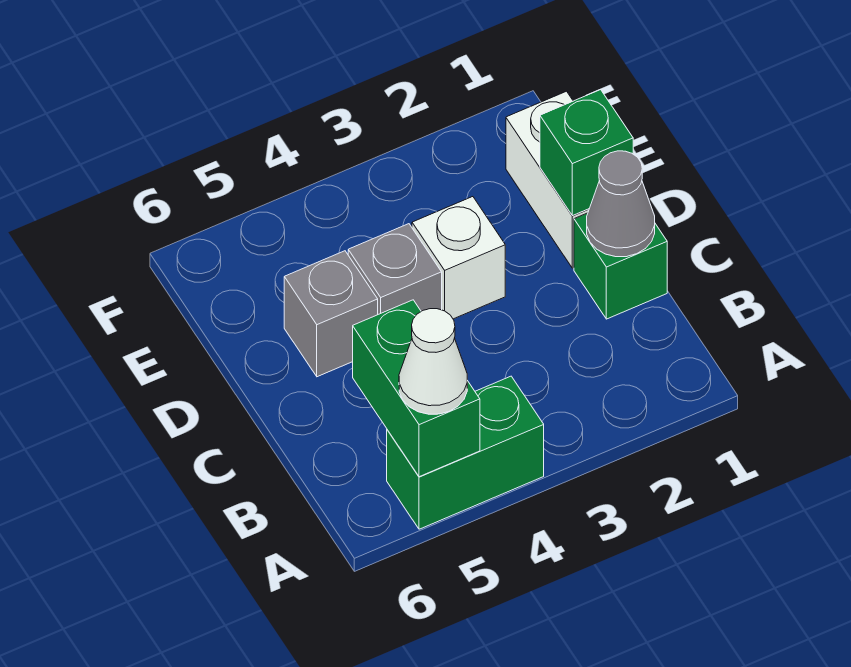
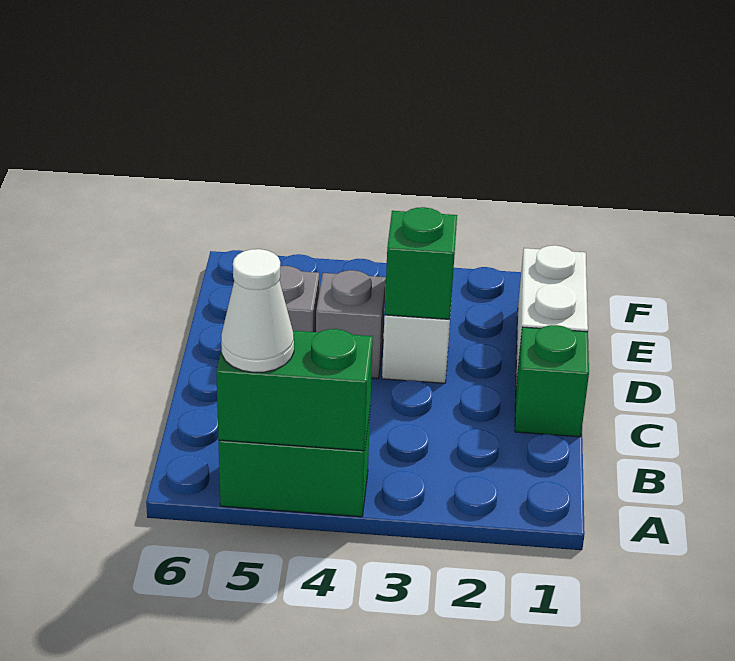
green 1x2 brick [353,300,480,477] -> green 1x2 brick turned to [216,329,373,451]
grey 1x1 cone [587,151,655,257] -> none
green 1x1 brick [540,90,633,216] -> green 1x1 brick moved to [385,207,457,319]

